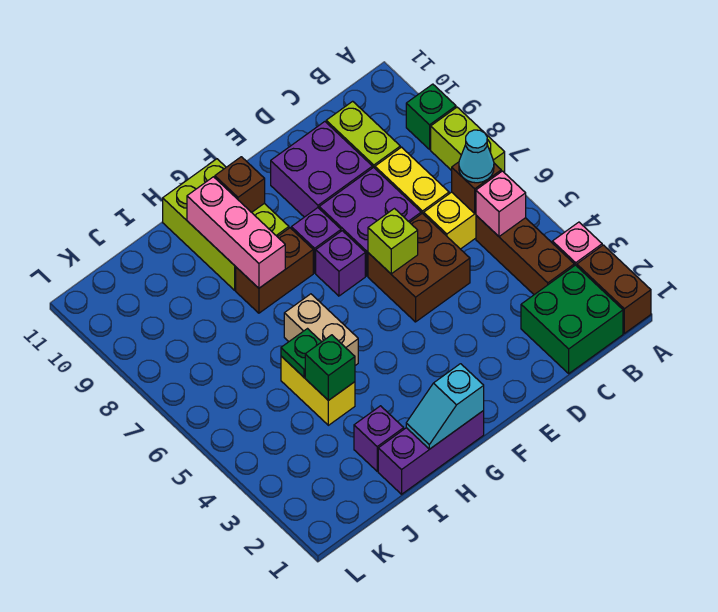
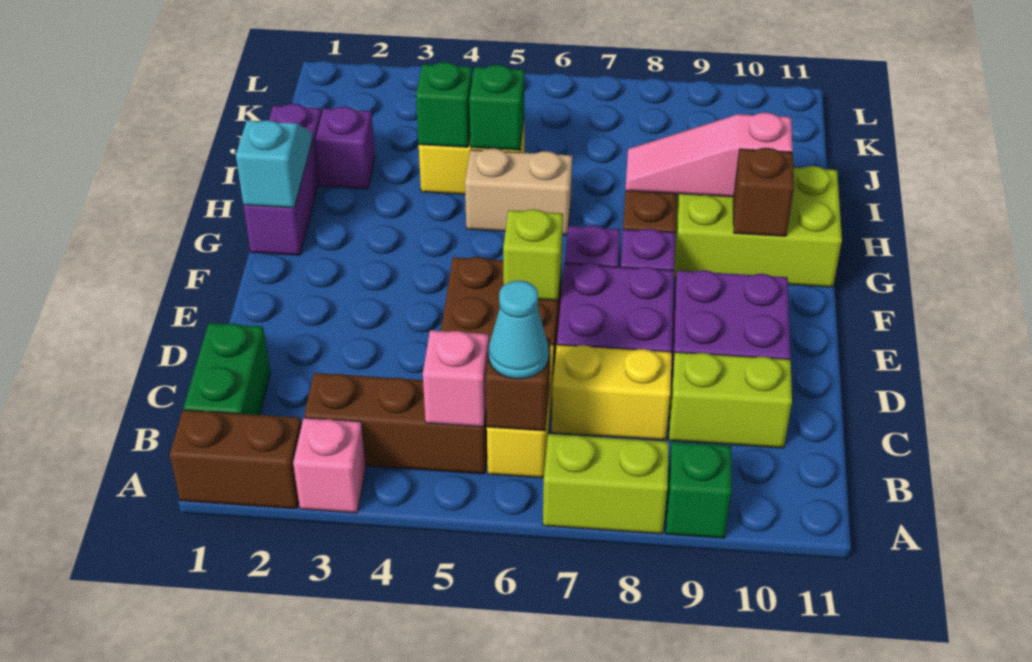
green 2x2 brick [521,265,623,373] -> green 1x2 brick [184,323,270,415]
pink 1x3 brick [187,177,285,288] -> pink 1x3 slope [625,113,793,197]
green 1x1 plate [281,329,321,377] -> green 1x1 brick [469,65,525,150]

